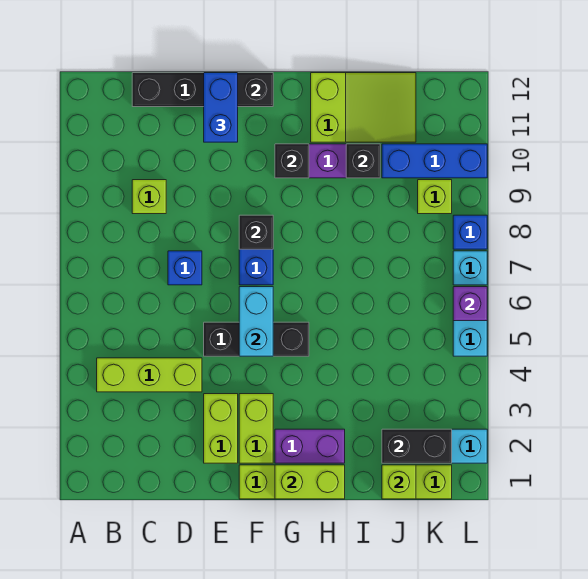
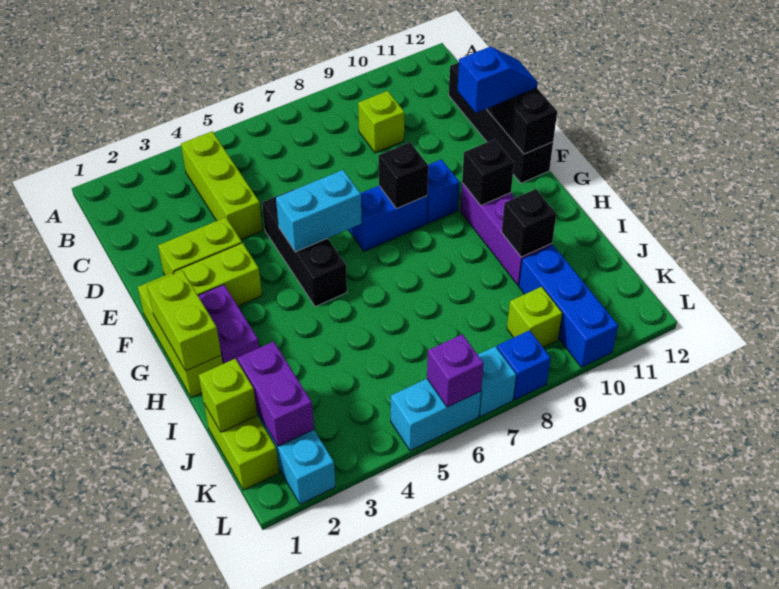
blue 1x1 brick [168,251,202,285] -> blue 1x1 brick moved to [427,159,460,224]
blue 1x2 brick [204,73,238,142] -> blue 1x2 slope [457,47,538,113]
lime 2x3 slope [311,73,416,142] -> none
black 1x2 brick [382,429,452,463] -> purple 1x2 brick [238,342,314,446]

